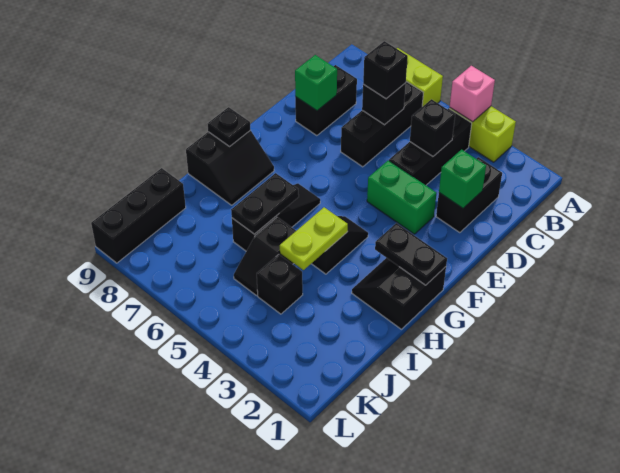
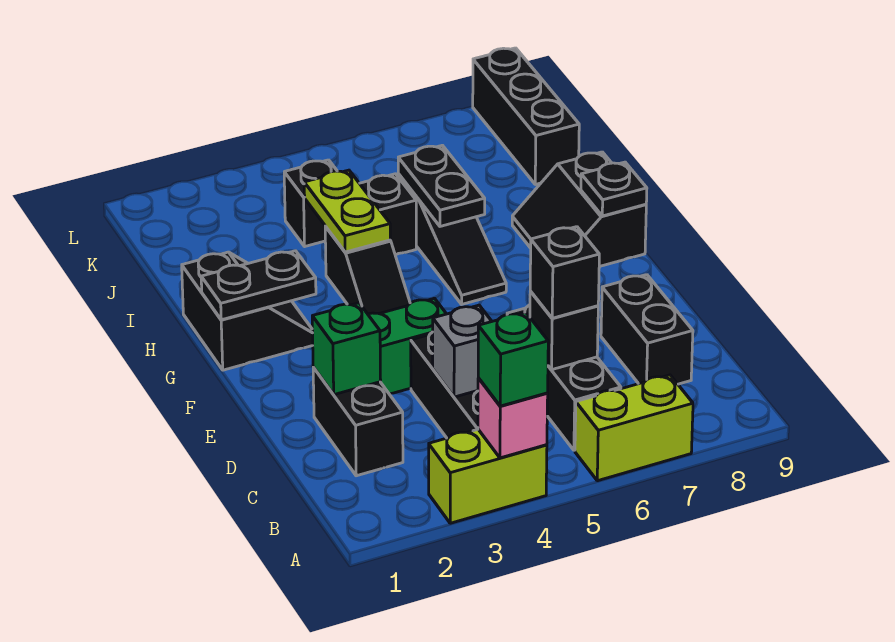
black 1x1 brick [410,99,455,156] -> grey 1x1 brick [433,305,492,397]
green 1x1 brick [295,55,337,111] -> green 1x1 brick moved to [478,312,548,406]

